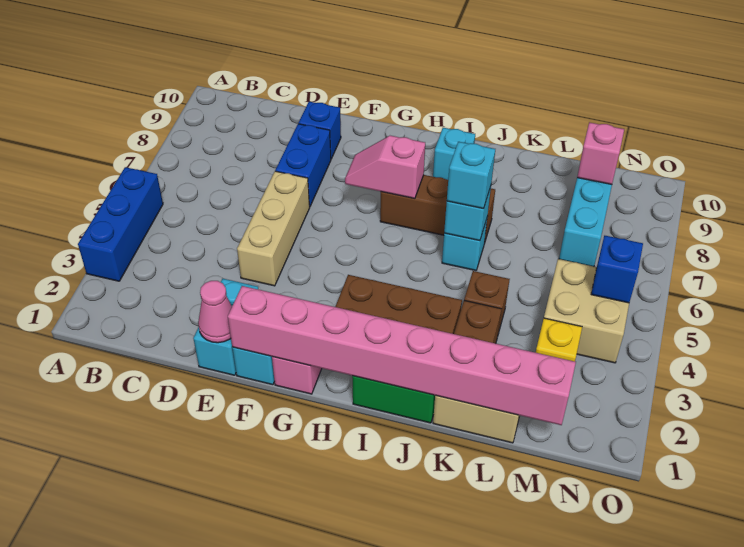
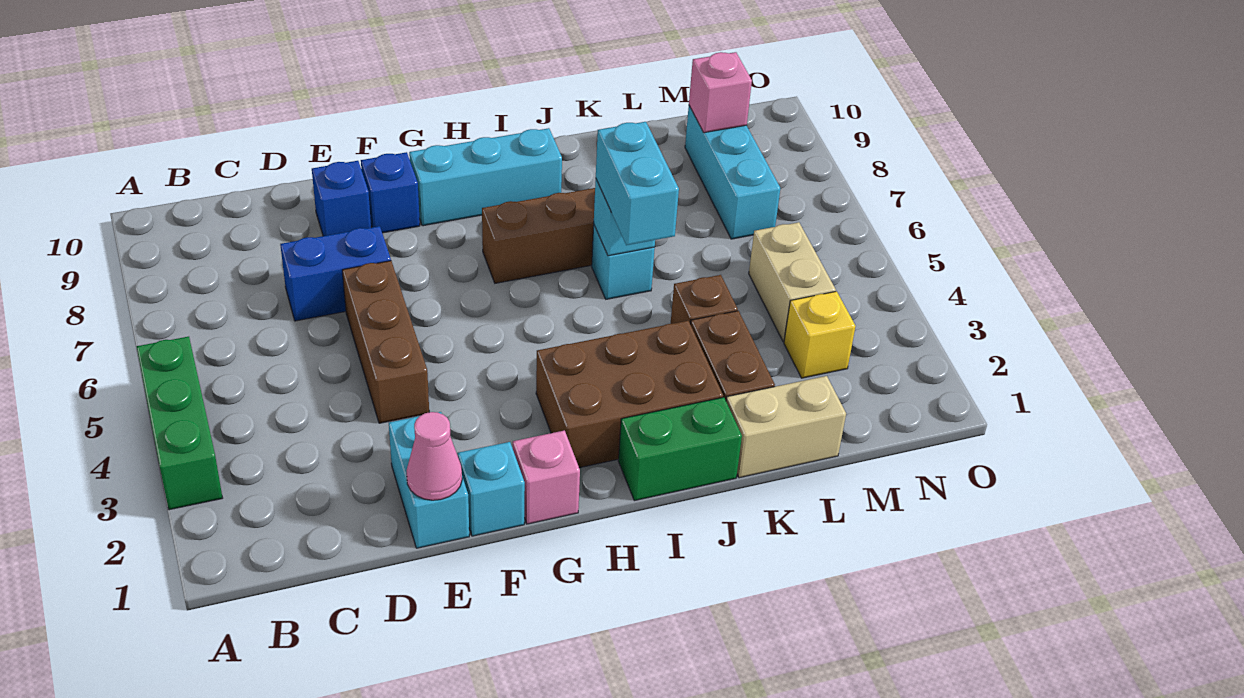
blue 1x3 brick [78,167,163,281] -> green 1x3 brick [137,337,222,510]
tan 1x3 brick [237,171,310,286] -> brown 1x3 brick [342,261,429,423]
blue 1x2 brick [275,124,331,207] -> blue 1x2 brick turned to [280,226,391,321]
pink 1x8 brick [228,286,576,425] -> none
pink 1x2 slope [345,136,425,199] -> none
cyan 1x1 brick [433,128,475,180] -> cyan 1x3 brick [409,128,562,226]
cyan 1x1 brick [447,142,495,209] -> cyan 1x2 brick [596,122,679,245]
tan 2x2 brick [544,259,629,363] -> tan 1x2 brick [749,222,836,342]
blue 1x1 brick [591,236,643,303] -> blue 1x1 brick moved to [361,152,420,233]

